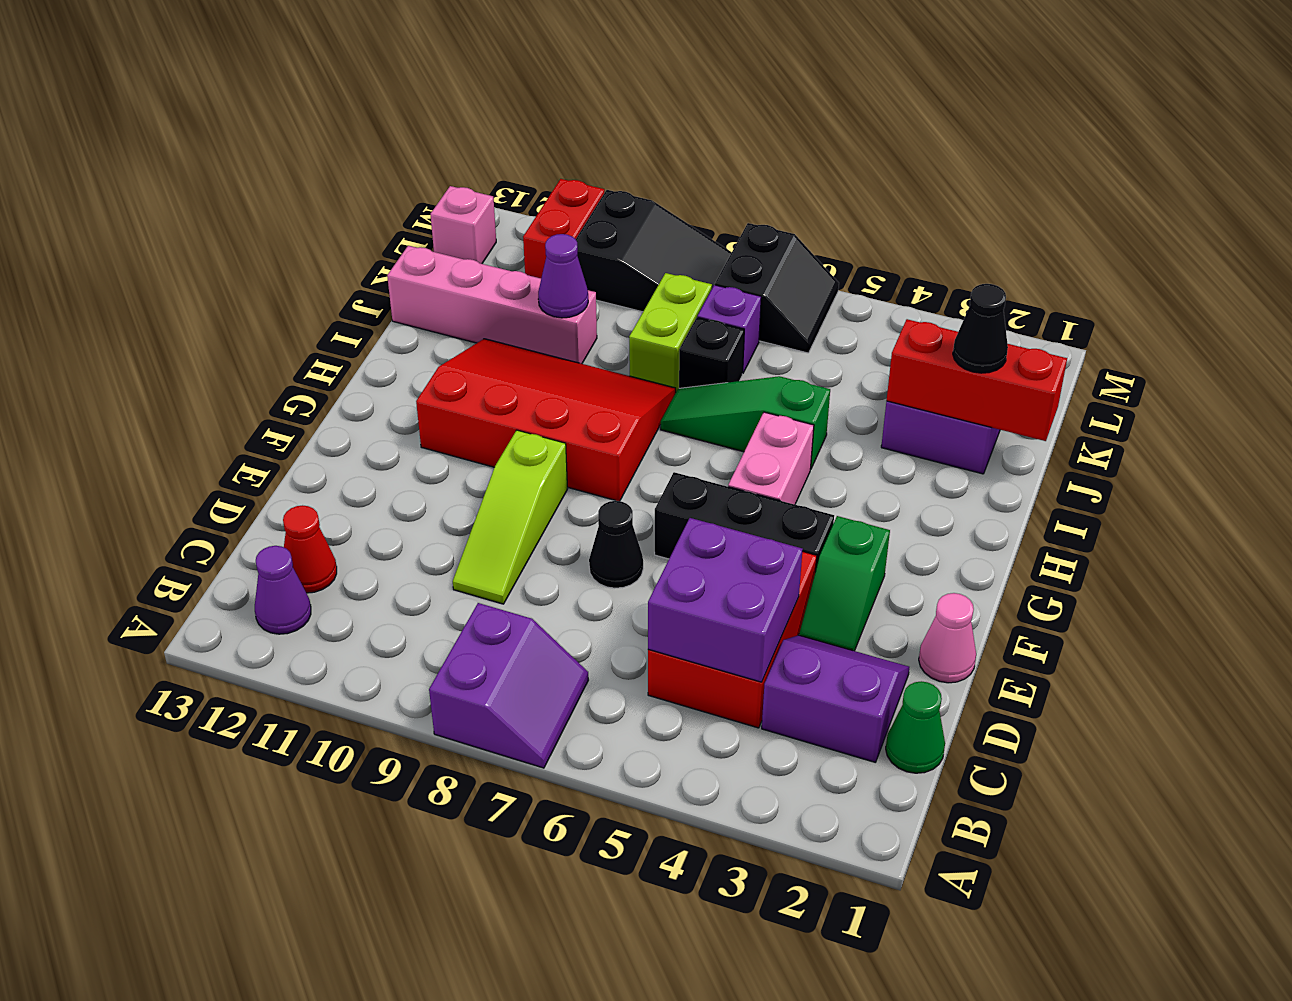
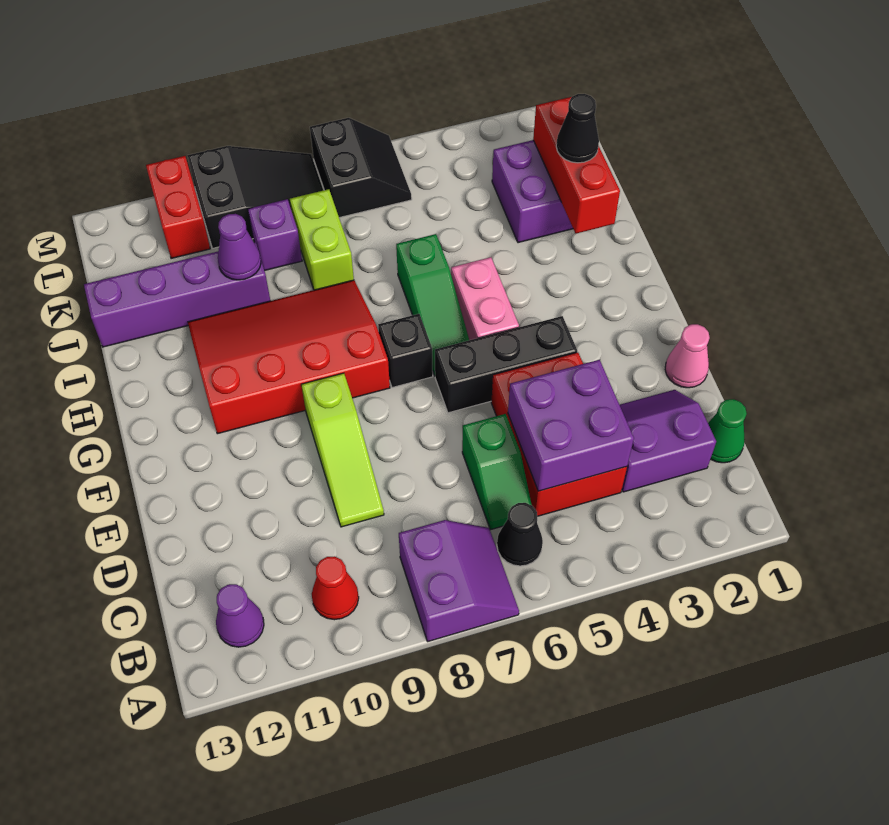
red 1x1 cone [283,505,337,593] -> red 1x1 cone moved to [312,556,359,620]
green 1x2 slope [799,516,890,651] -> green 1x2 slope moved to [462,414,532,530]
black 1x1 cone [589,501,643,588] -> black 1x1 cone moved to [497,503,543,566]
green 1x3 slope [661,376,830,469] -> green 1x3 slope turned to [396,234,469,376]
red 1x3 brick [887,319,1067,441] -> red 1x3 brick turned to [533,97,620,233]
black 1x1 brick [679,317,744,388] -> black 1x1 brick moved to [378,314,433,387]
pink 1x4 brick [387,246,597,364] -> purple 1x4 brick [84,242,270,347]
purple 1x1 brick [698,285,761,374] -> purple 1x1 brick moved to [248,199,302,271]
pink 1x1 brick [430,186,496,264] -> none

